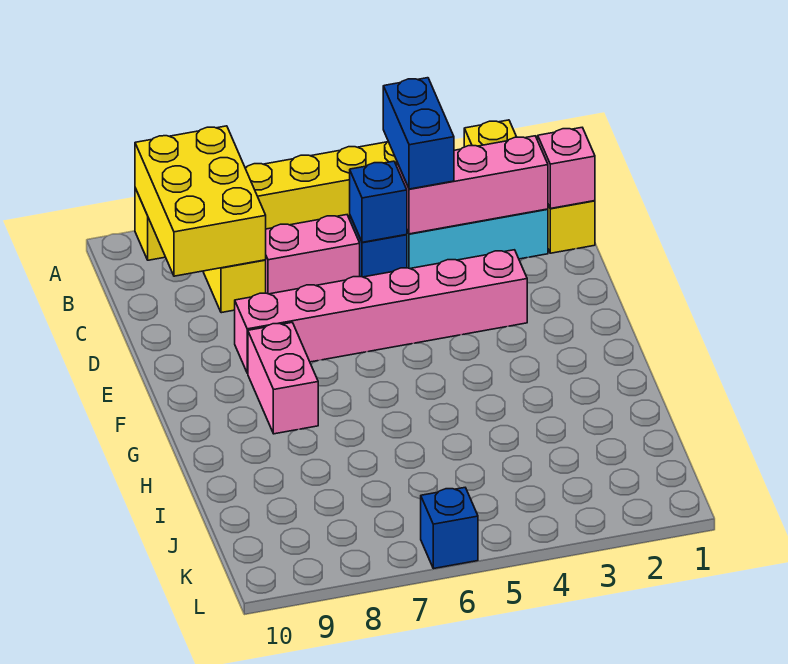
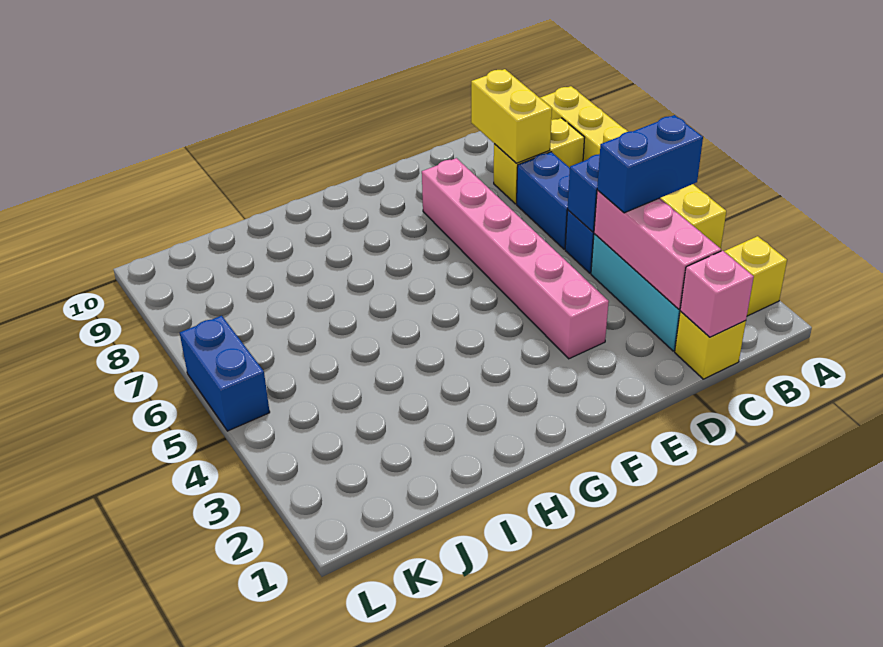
yellow 2x3 brick [135,126,266,276] -> yellow 1x2 brick [471,69,552,163]
pink 1x2 brick [266,215,360,294] -> blue 1x2 brick [517,152,570,249]
pink 1x2 brick [248,323,318,434] -> none
blue 1x1 brick [421,488,478,569] -> blue 1x2 brick [180,316,270,431]

